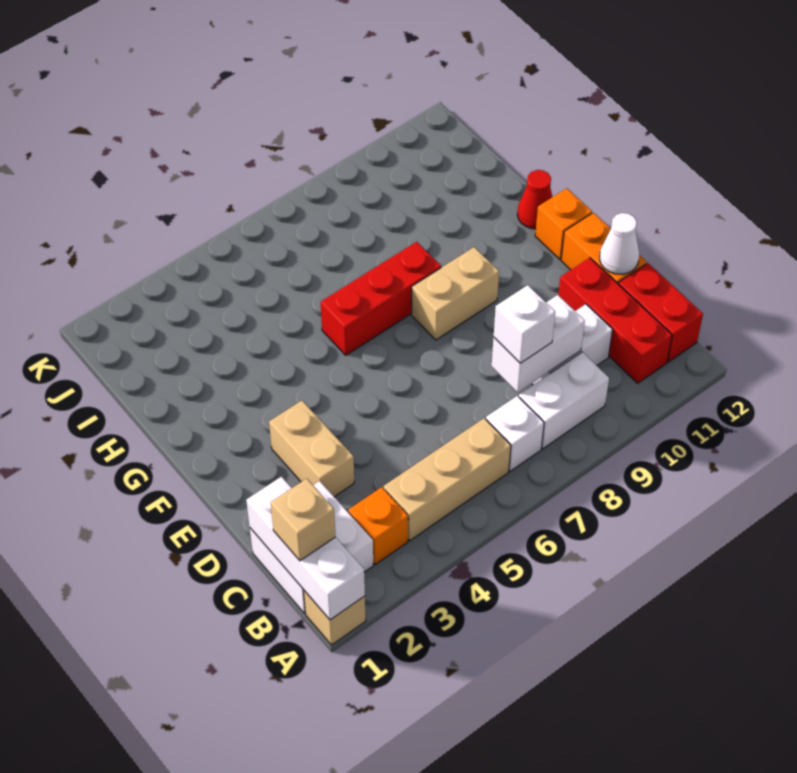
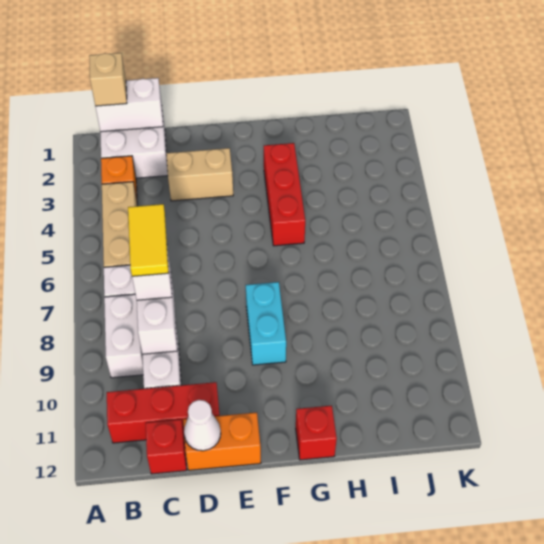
tan 1x1 brick [304,591,366,645] -> none
white 1x3 brick [246,477,365,620] -> white 1x2 brick [95,78,163,132]
red 1x2 brick [619,263,703,362] -> red 1x1 brick [145,419,187,474]
none -> yellow 1x2 tile [128,204,169,276]
tan 1x2 brick [412,247,499,340] -> cyan 1x2 brick [246,282,286,365]
orange 1x1 brick [535,188,592,259] -> none
red 1x3 brick [321,242,441,355] -> red 1x3 brick moved to [264,143,305,246]
red 1x1 cone [517,170,552,229] -> red 1x1 brick [296,406,337,460]

